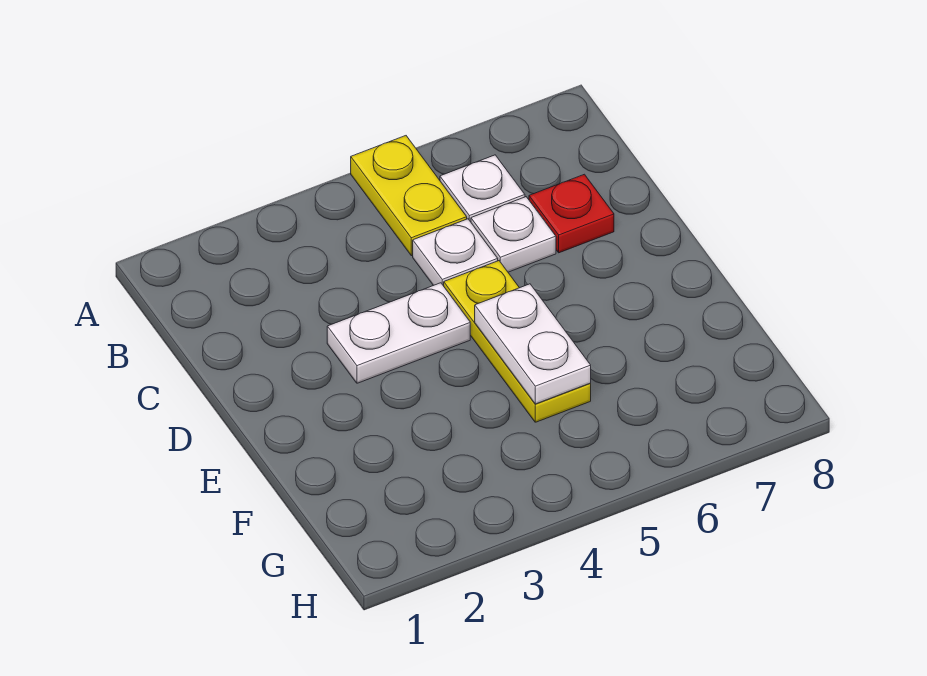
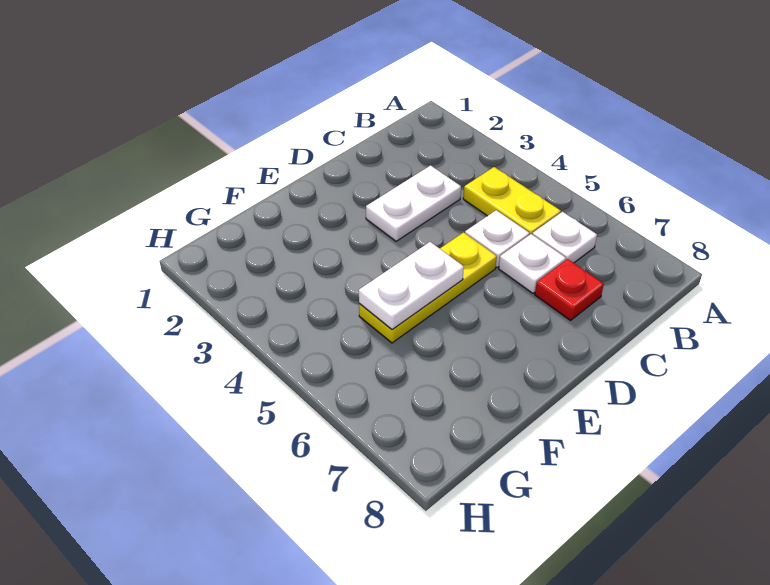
yellow 1x2 plate [351,136,467,256] -> yellow 1x2 plate turned to [463,167,561,235]
white 1x2 plate [327,283,470,383] -> white 1x2 plate turned to [366,165,461,241]

